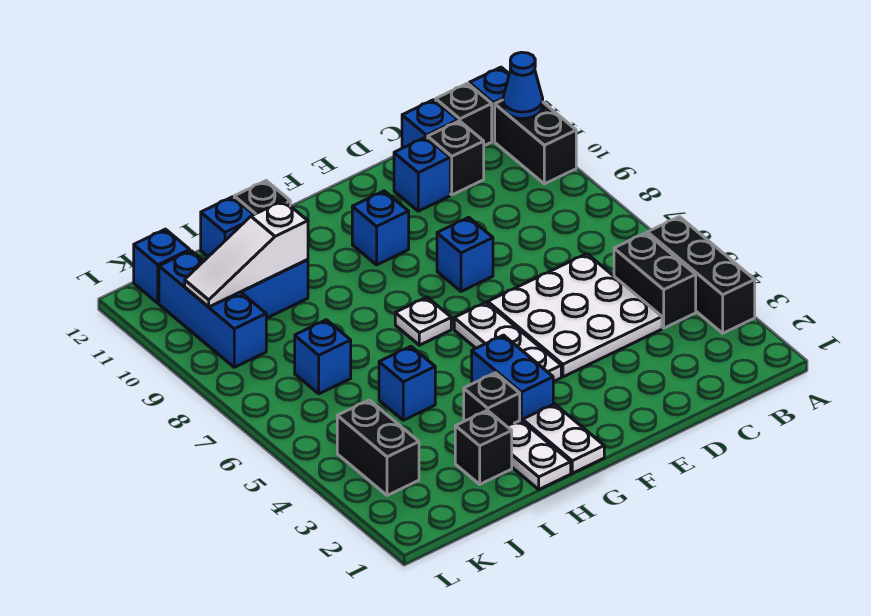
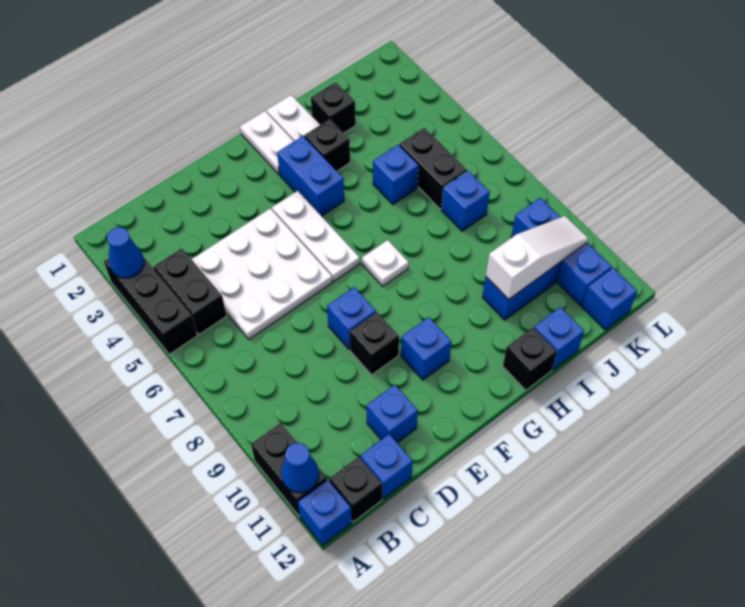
none -> blue 1x1 cone [107,227,144,278]
black 1x1 brick [428,121,484,195] -> black 1x1 brick moved to [350,312,399,375]
black 1x2 brick [337,400,419,495] -> black 1x2 brick moved to [399,128,467,209]

